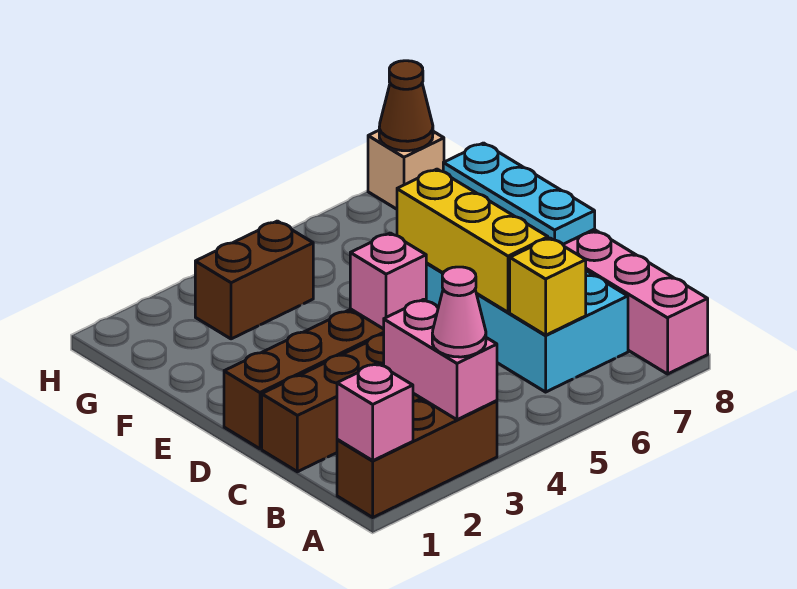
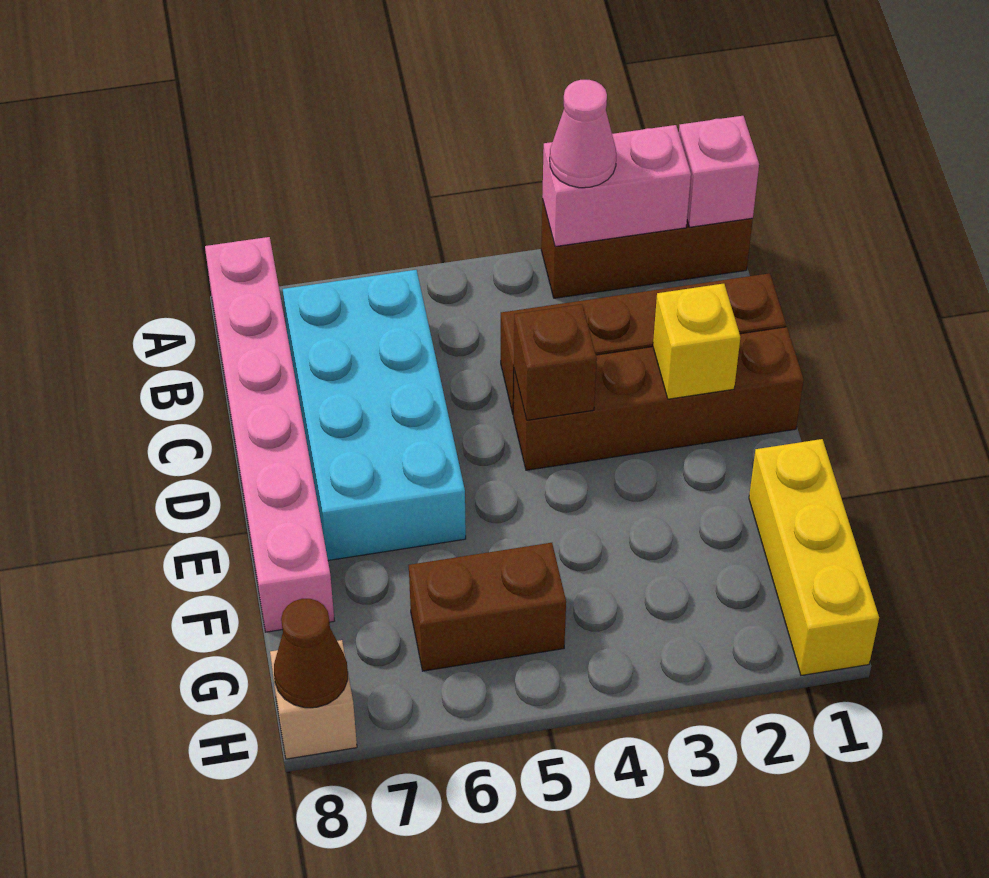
pink 1x2 brick [383,299,497,420] -> pink 1x2 brick turned to [542,125,691,247]
yellow 1x1 brick [510,238,586,335] -> yellow 1x1 brick moved to [653,284,740,399]
yellow 1x3 brick [397,169,548,312] -> yellow 1x3 brick moved to [749,439,879,675]
pink 1x1 brick [350,233,426,329] -> brown 1x1 brick [514,304,597,420]
cyan 1x3 plate [443,143,595,244] -> none
brown 1x2 brick [195,221,313,339] -> brown 1x2 brick moved to [409,543,566,671]

